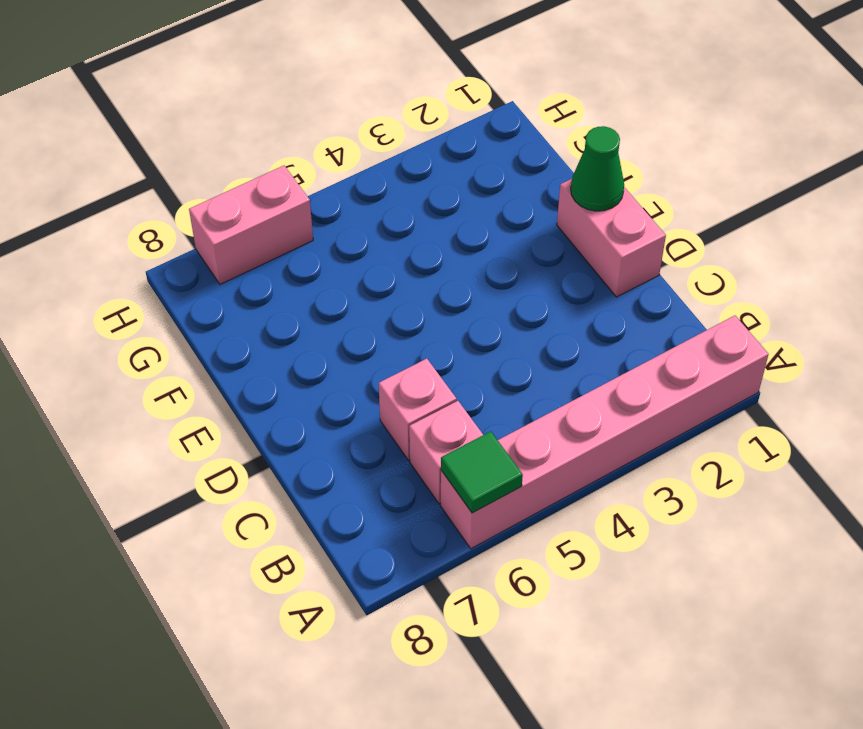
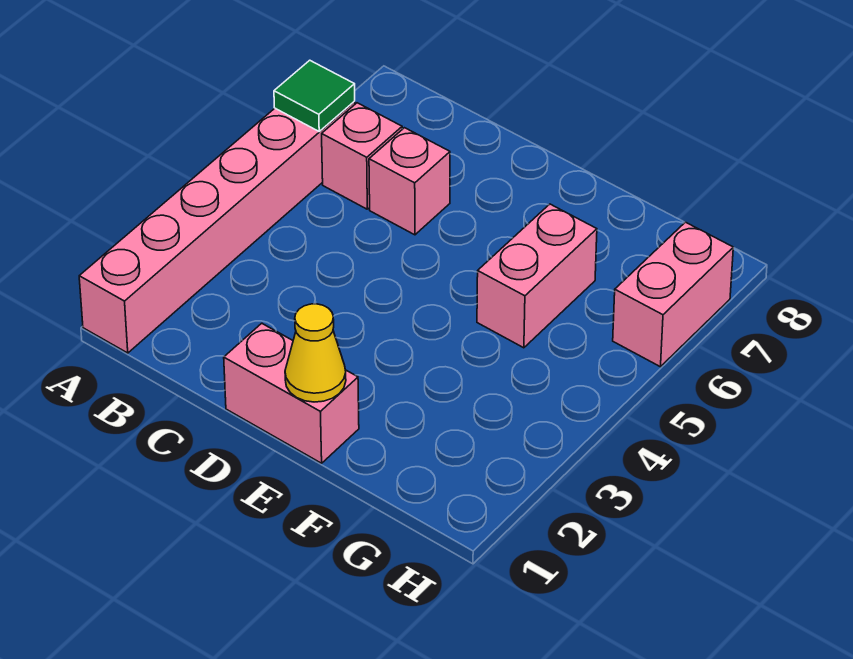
green 1x1 cone [571,126,624,211] -> yellow 1x1 cone [285,304,346,402]
none -> pink 1x2 brick [477,204,597,348]

